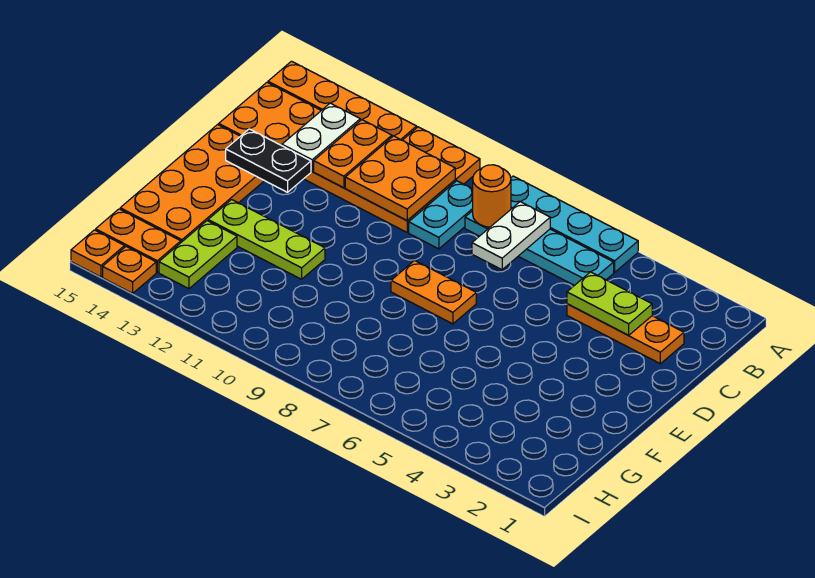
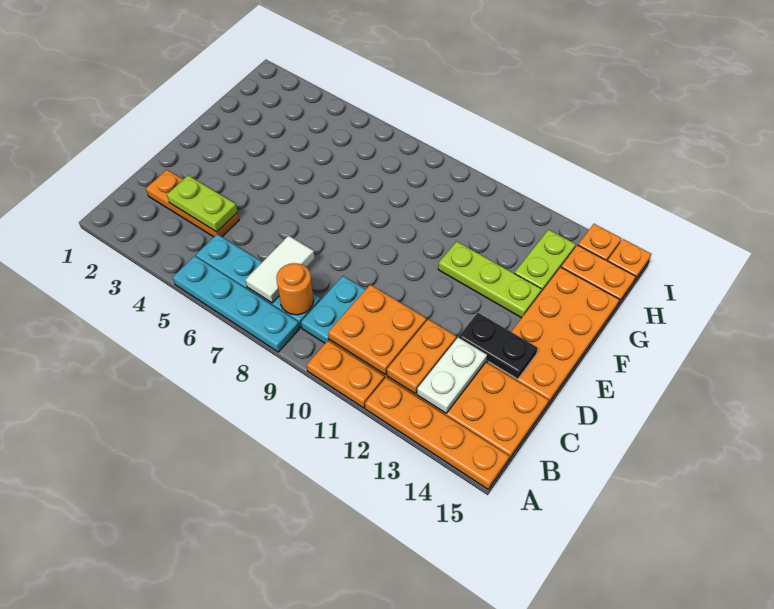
white 1x2 plate [472,202,550,270] -> white 1x2 tile [246,236,315,303]
orange 1x2 plate [391,261,476,324] -> none

